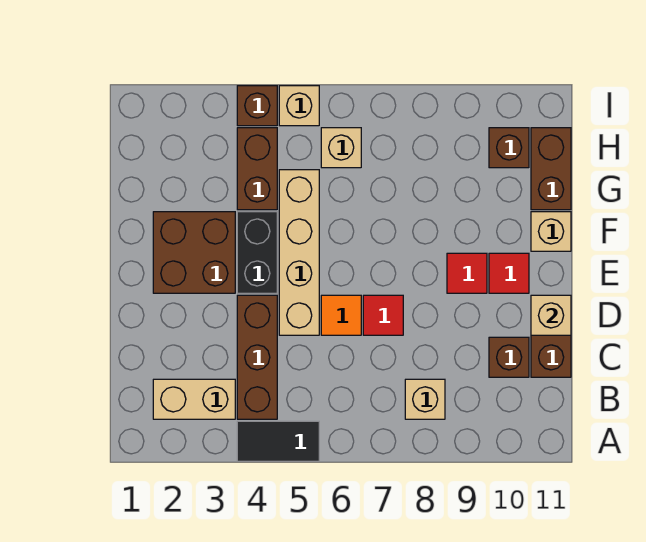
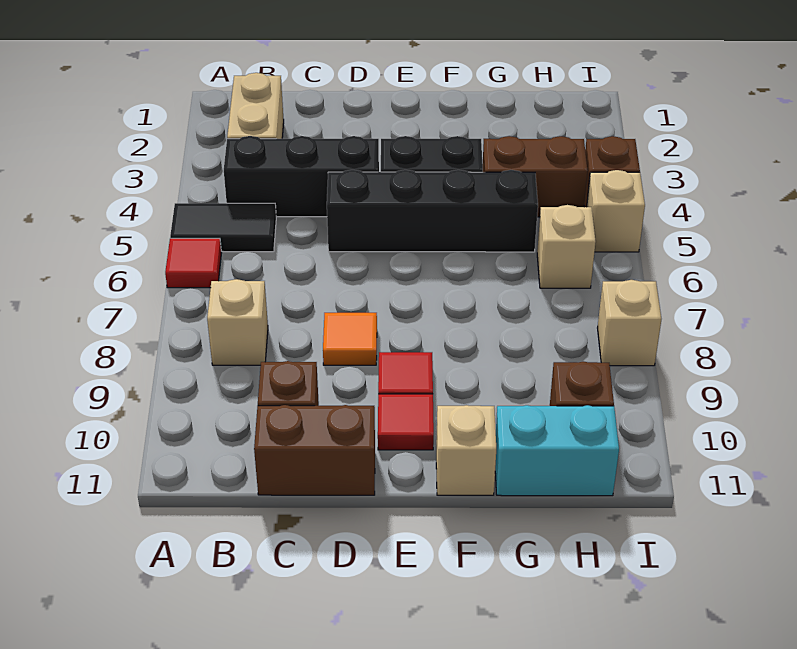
black 1x2 tile [237,421,319,461] -> black 1x2 tile turned to [170,203,276,252]
brown 1x3 brick [237,295,277,419] -> black 1x3 brick [224,136,379,217]
tan 1x4 brick [279,170,319,335] -> black 1x4 brick [327,170,538,252]
orange 1x1 tile [321,295,361,335] -> orange 1x1 tile moved to [323,313,377,365]
red 1x1 tile [363,295,403,335] -> red 1x1 tile moved to [165,238,221,288]
tan 1x1 brick [531,295,571,335] -> tan 1x1 brick moved to [598,280,661,366]
brown 2x2 brick [153,212,235,293] -> none
brown 1x2 brick [531,128,571,210] -> cyan 1x2 brick [495,405,619,496]

